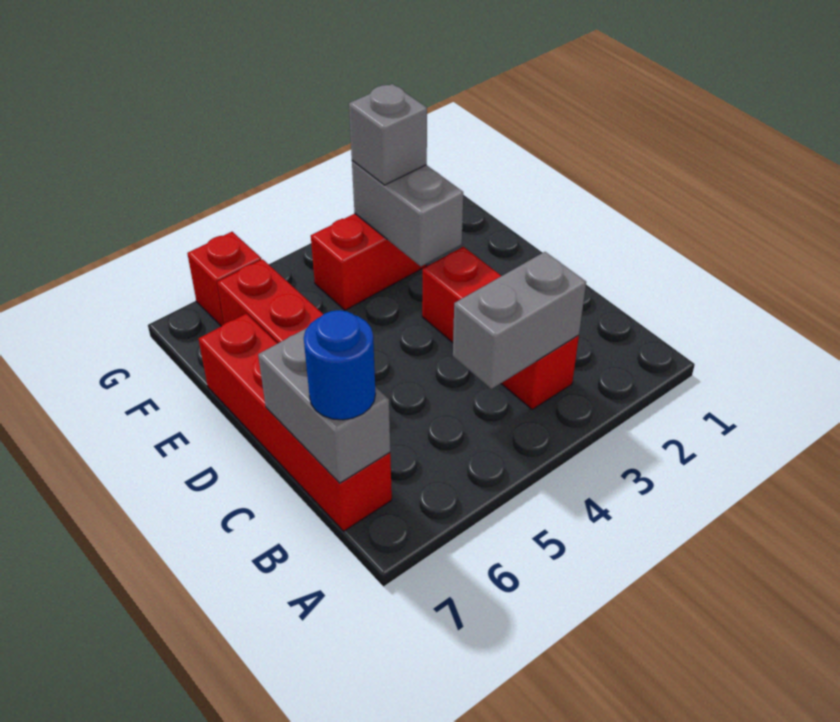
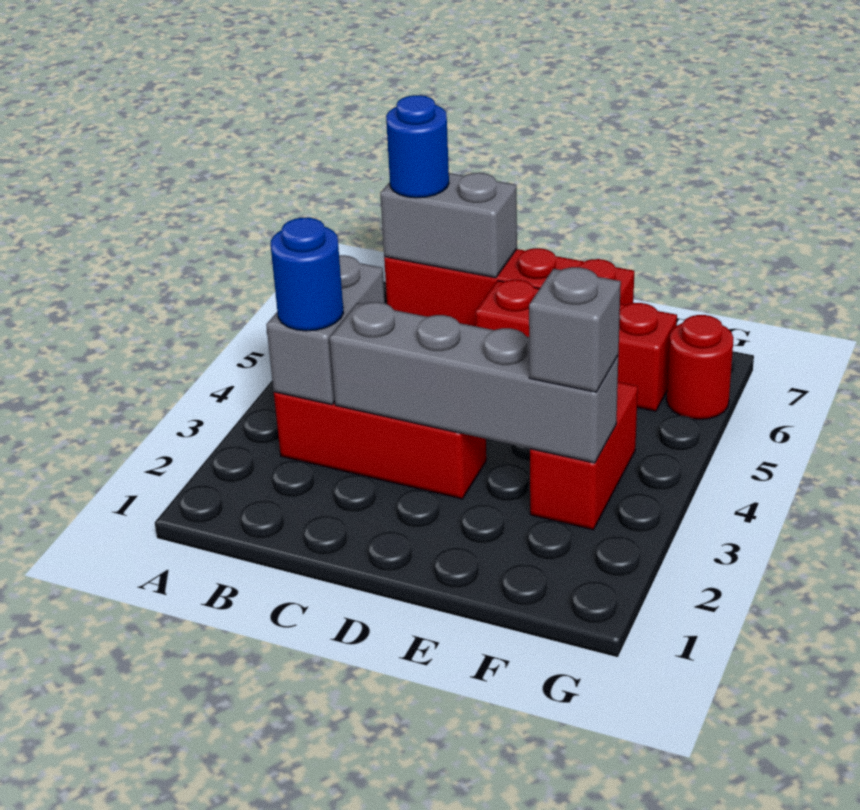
none -> blue 1x1 round brick [271,217,344,331]
grey 1x2 brick [352,161,463,266] -> grey 1x4 brick [330,302,618,463]
red 1x1 brick [187,232,261,326] -> red 1x1 round brick [667,315,733,419]

